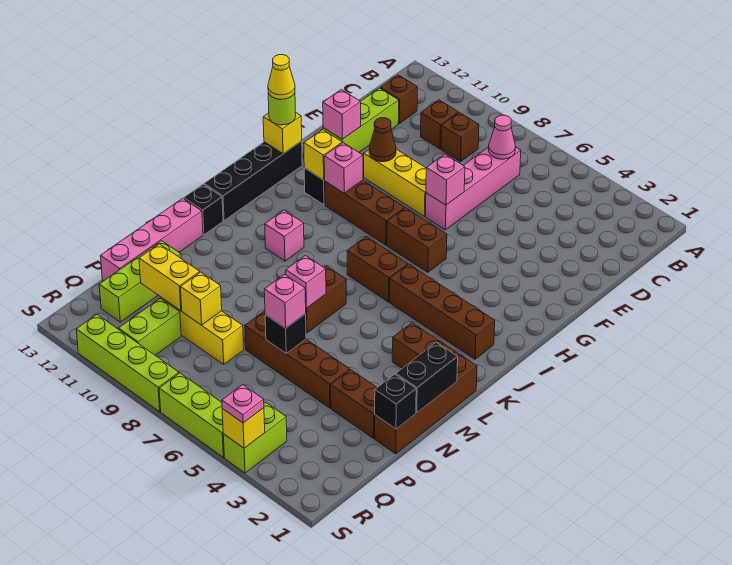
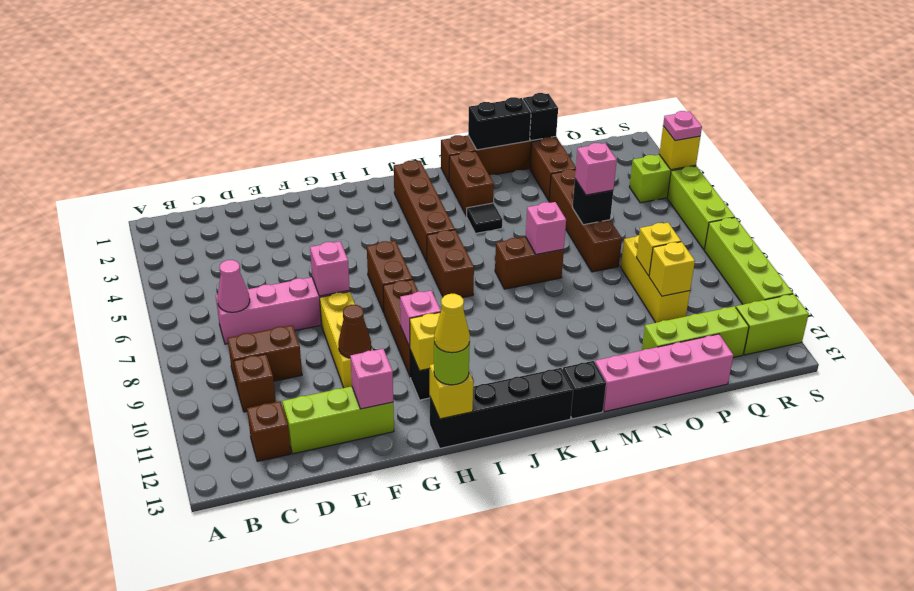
brown 1x1 brick [441,112,479,162] -> brown 1x2 brick [228,325,302,386]
pink 1x1 brick [265,210,304,261] -> none
none -> black 1x1 tile [467,203,502,233]
yellow 1x2 brick [139,244,200,311] -> yellow 1x1 brick [649,242,695,296]
lime 1x2 brick [118,298,181,355] -> lime 1x2 brick moved to [736,294,809,355]

